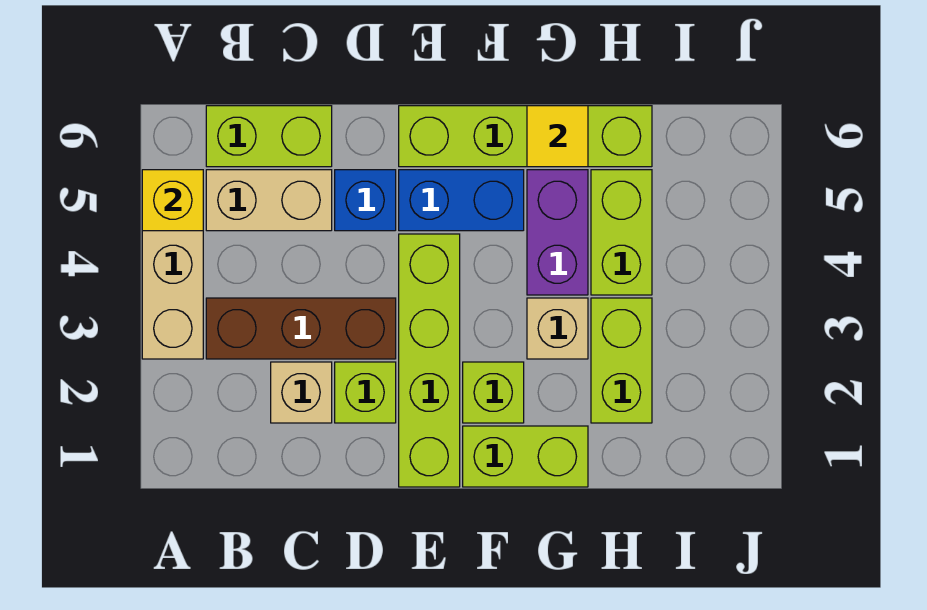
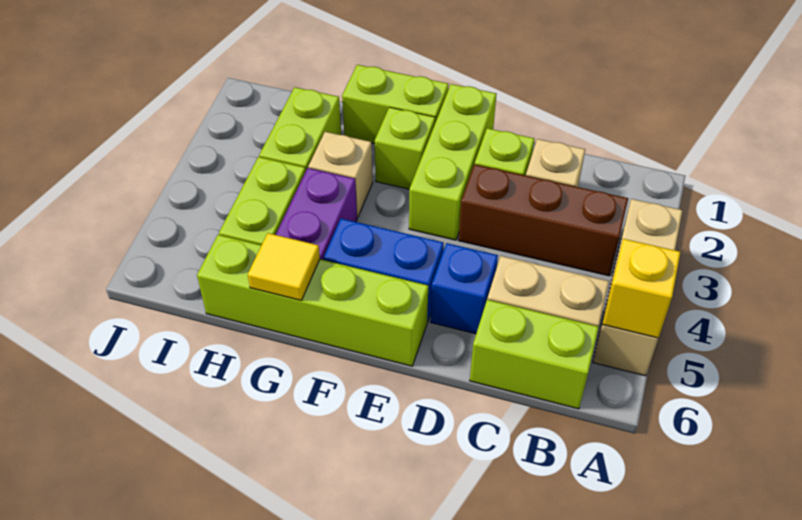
lime 1x4 brick [399,234,460,487] -> lime 1x3 brick [409,84,496,240]

